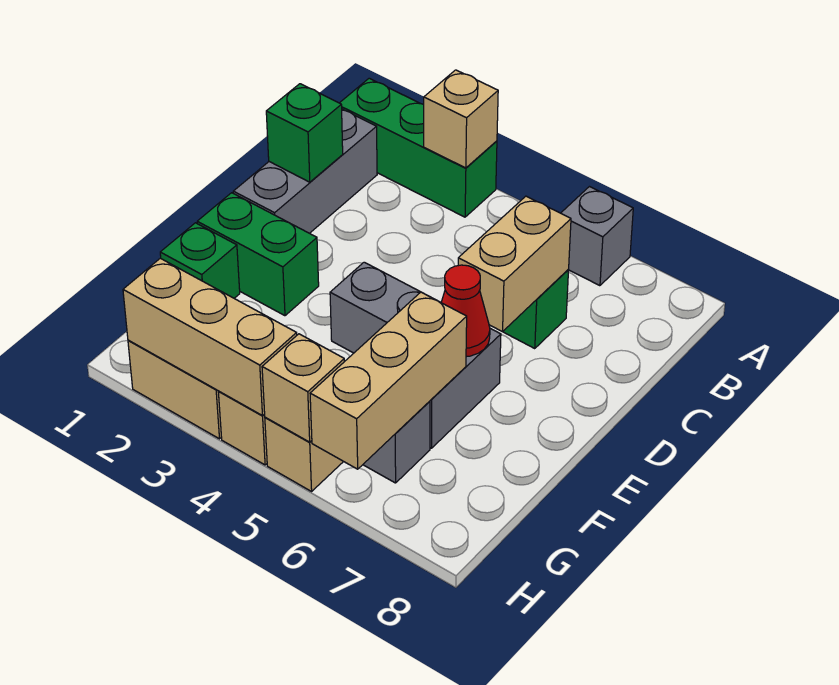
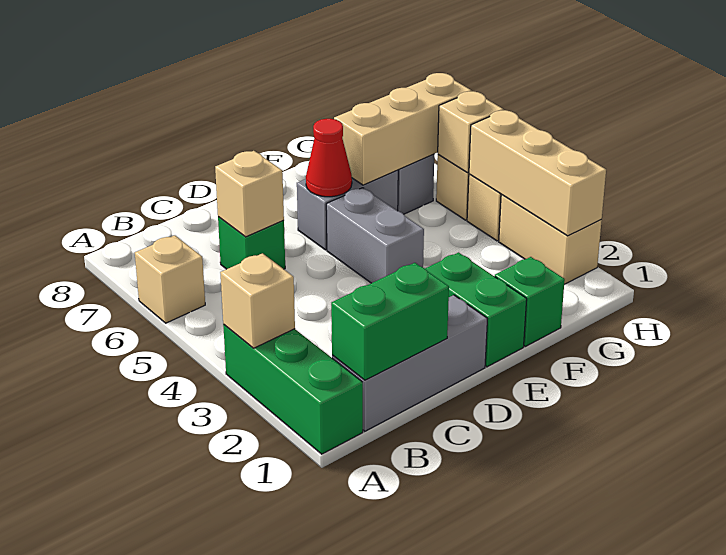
grey 1x1 brick [561,187,633,286] -> tan 1x1 brick [135,235,205,323]
green 1x1 brick [266,84,343,182] -> green 1x2 brick [331,263,449,380]
tan 1x2 brick [458,196,571,332] -> tan 1x1 brick [215,151,284,237]

